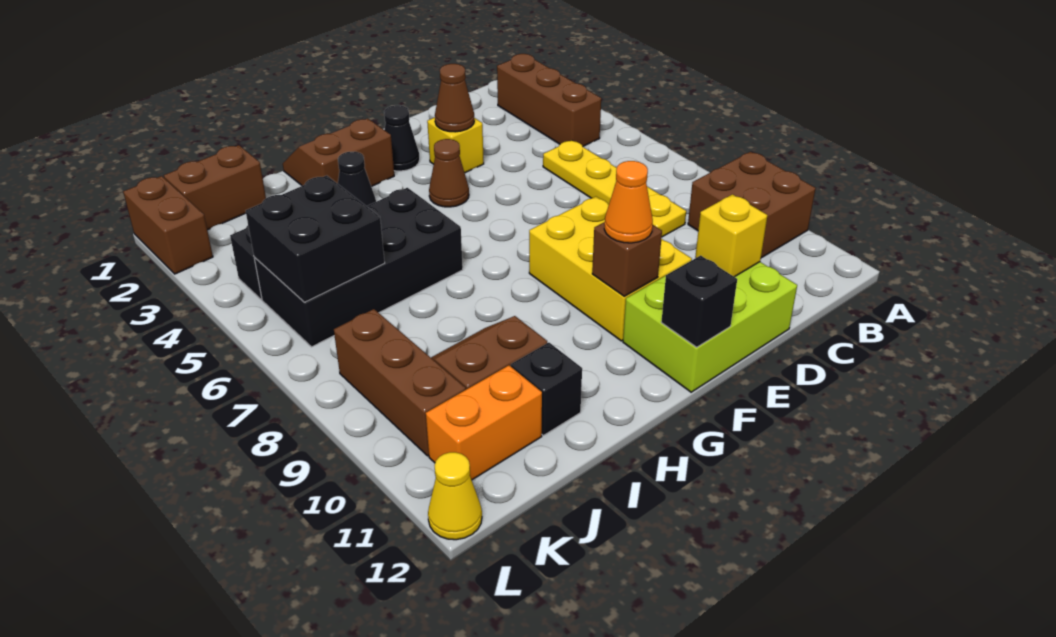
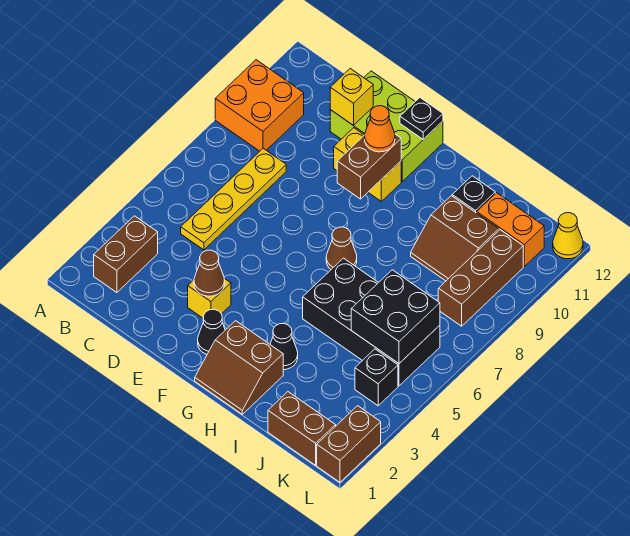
brown 2x2 brick [688,152,816,258] -> orange 2x2 brick [215,60,304,151]
brown 1x3 brick [497,54,601,146] -> brown 1x2 brick [94,216,158,292]
yellow 2x3 brick [529,197,692,341] -> yellow 1x2 brick [334,128,401,201]
brown 1x1 cone [429,139,469,207] -> brown 1x1 cone moved to [326,227,357,269]
brown 1x1 brick [592,222,662,297] -> brown 1x2 brick [337,134,401,199]
black 1x1 brick [661,255,737,347] -> black 1x1 plate [400,98,443,139]

